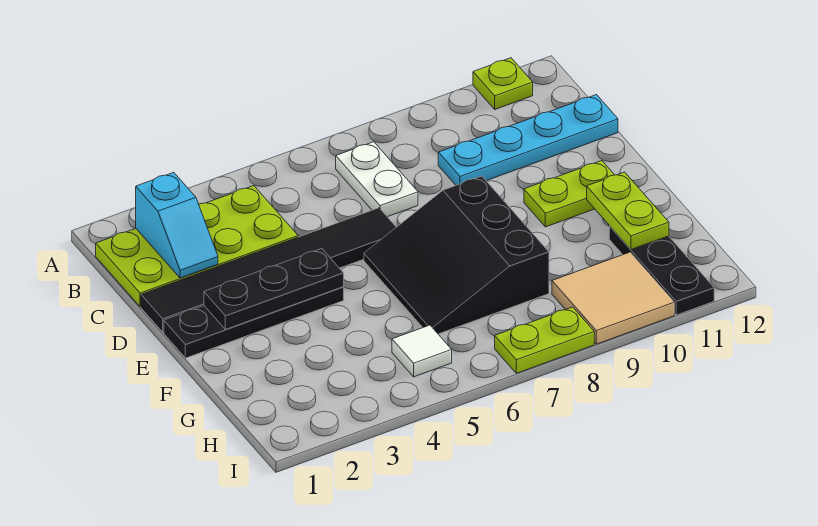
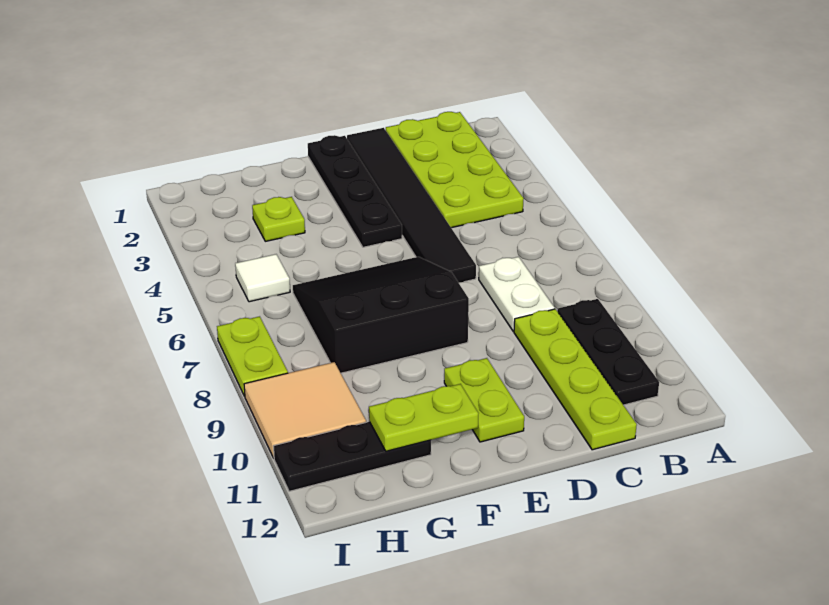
lime 1x1 plate [473,58,533,109] -> lime 1x1 plate moved to [252,197,305,241]
cyan 1x2 slope [136,172,218,278] -> none
white 1x2 plate [336,142,418,217] -> white 1x2 plate turned to [479,257,555,331]
cyan 1x4 plate [438,95,618,185] -> lime 1x4 plate [514,309,637,450]
black 1x3 plate [204,249,344,329] -> black 1x3 plate moved to [557,299,659,405]

